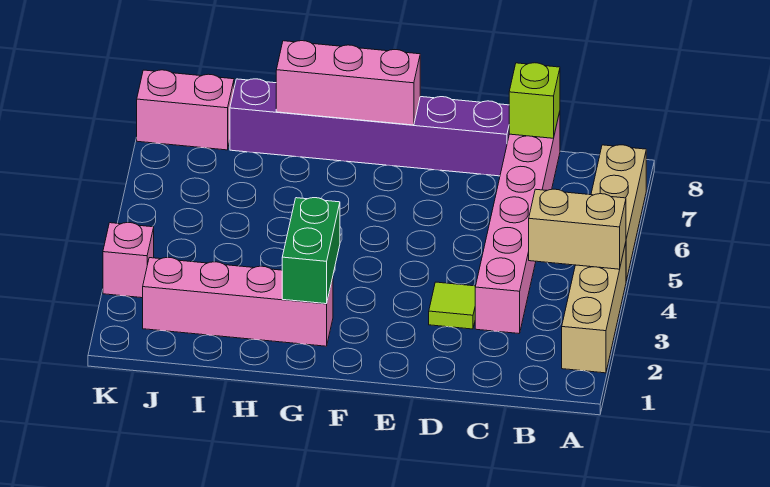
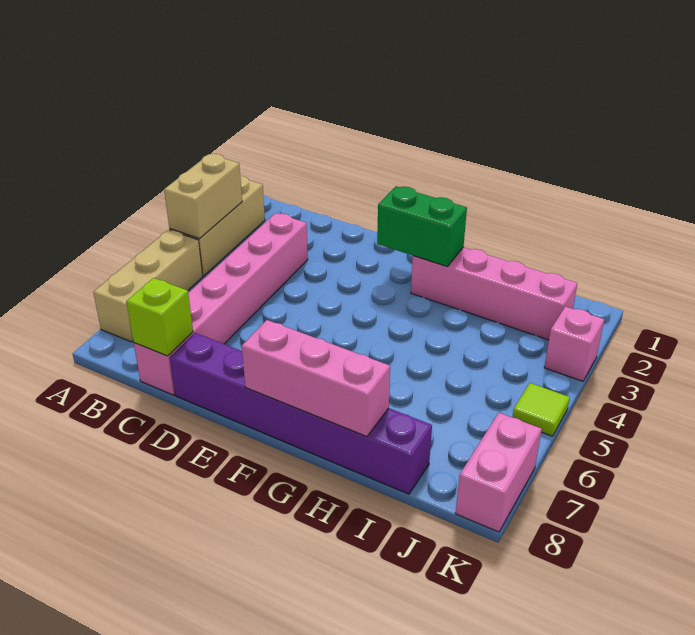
tan 1x2 brick [529,189,626,269] -> tan 1x2 brick turned to [164,154,242,239]
lime 1x1 tile [429,282,476,329] -> lime 1x1 tile moved to [512,383,570,436]
green 1x2 brick [282,198,340,304] -> green 1x2 brick turned to [377,186,467,267]
pink 1x2 brick [137,70,234,150] -> pink 1x2 brick turned to [456,413,542,532]

